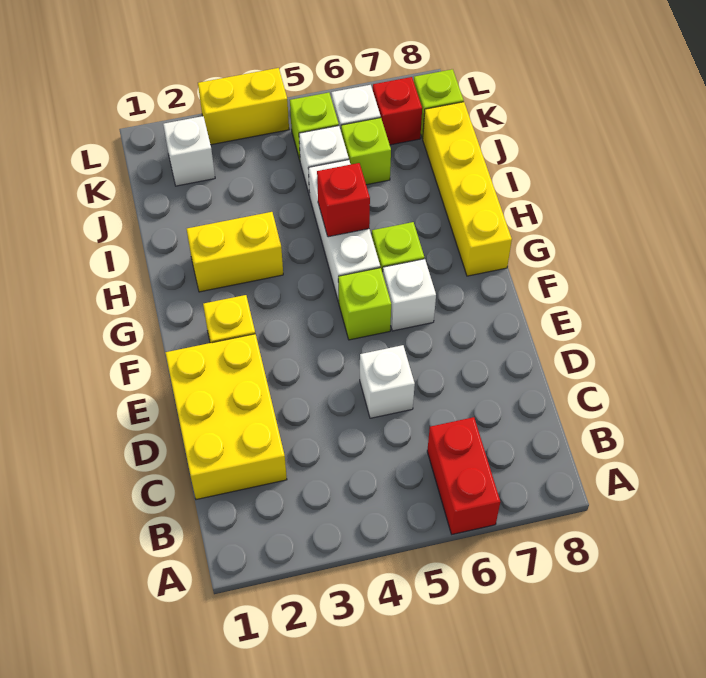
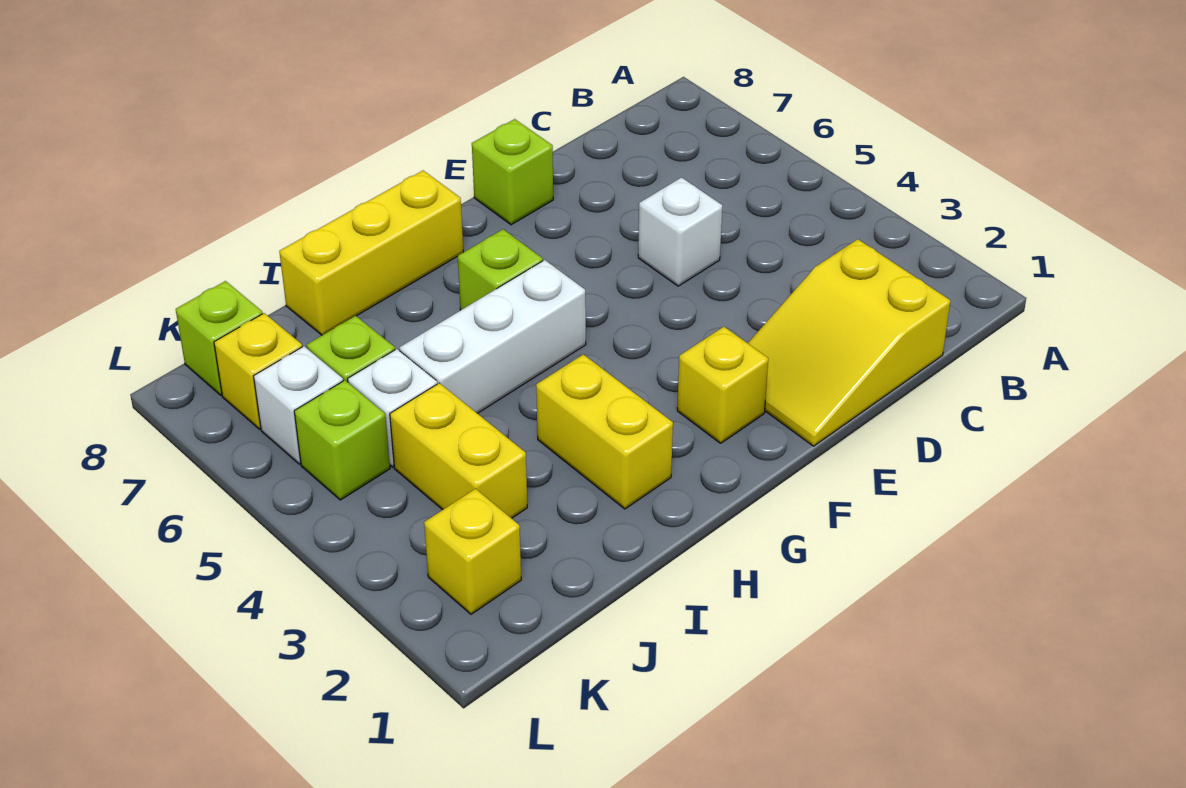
red 1x2 brick [427,417,500,534] -> none
yellow 2x3 brick [165,334,287,500] -> yellow 2x3 slope [748,239,950,446]
lime 1x1 brick [338,268,391,340] -> lime 1x1 brick moved to [472,119,553,225]
white 1x1 brick [383,259,436,331] -> none
yellow 1x4 brick [423,102,512,276] -> yellow 1x3 brick [279,171,463,335]
red 1x1 brick [317,163,370,237] -> none
white 1x1 brick [163,116,215,186] -> yellow 1x1 brick [424,489,521,614]
red 1x1 brick [373,77,422,145] -> yellow 1x1 brick [214,313,302,429]
yellow 1x2 brick [198,68,289,145] -> yellow 1x2 brick moved to [390,383,527,518]

